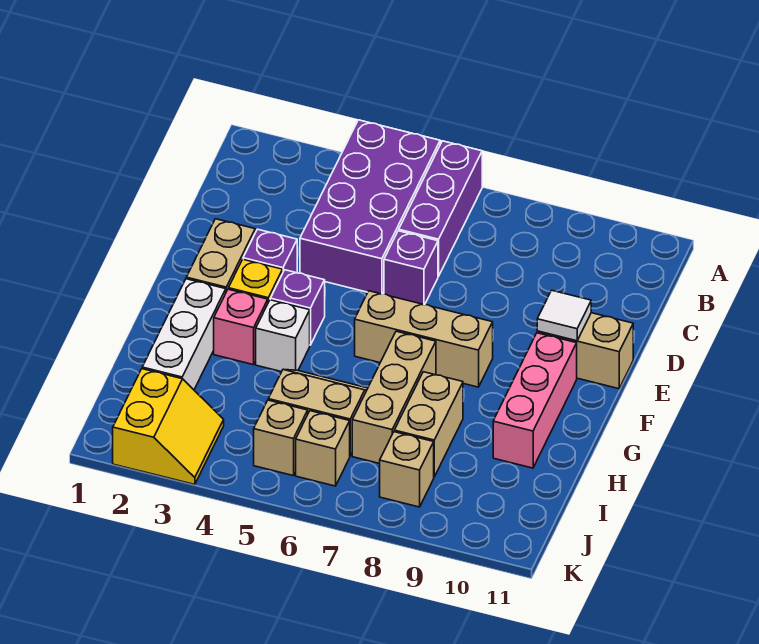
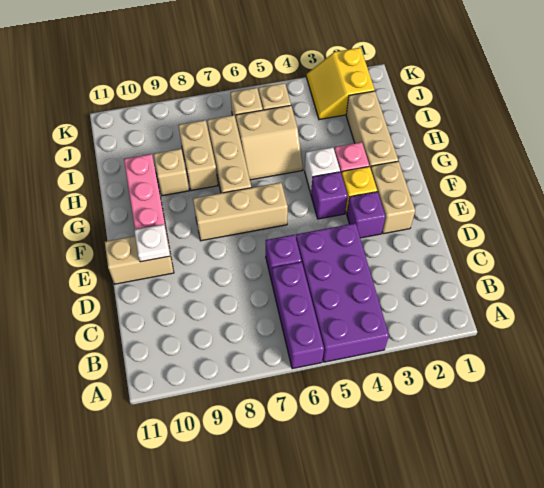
white 1x1 tile [537,290,591,341] -> white 1x1 plate [134,224,170,262]
white 1x3 brick [142,279,226,390] -> tan 1x3 brick [346,91,398,168]
tan 1x1 brick [380,432,434,507] -> tan 1x1 brick moved to [154,149,189,196]

